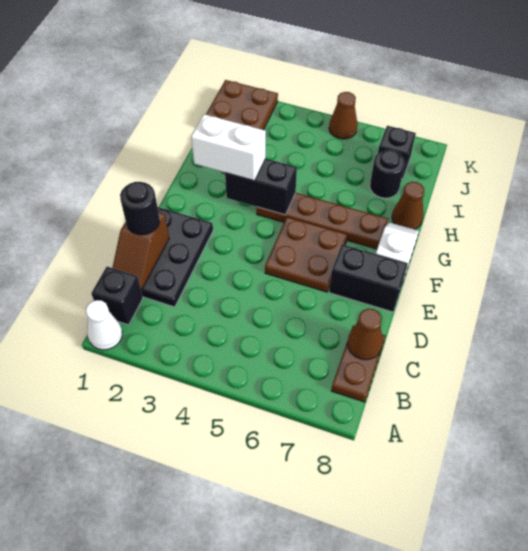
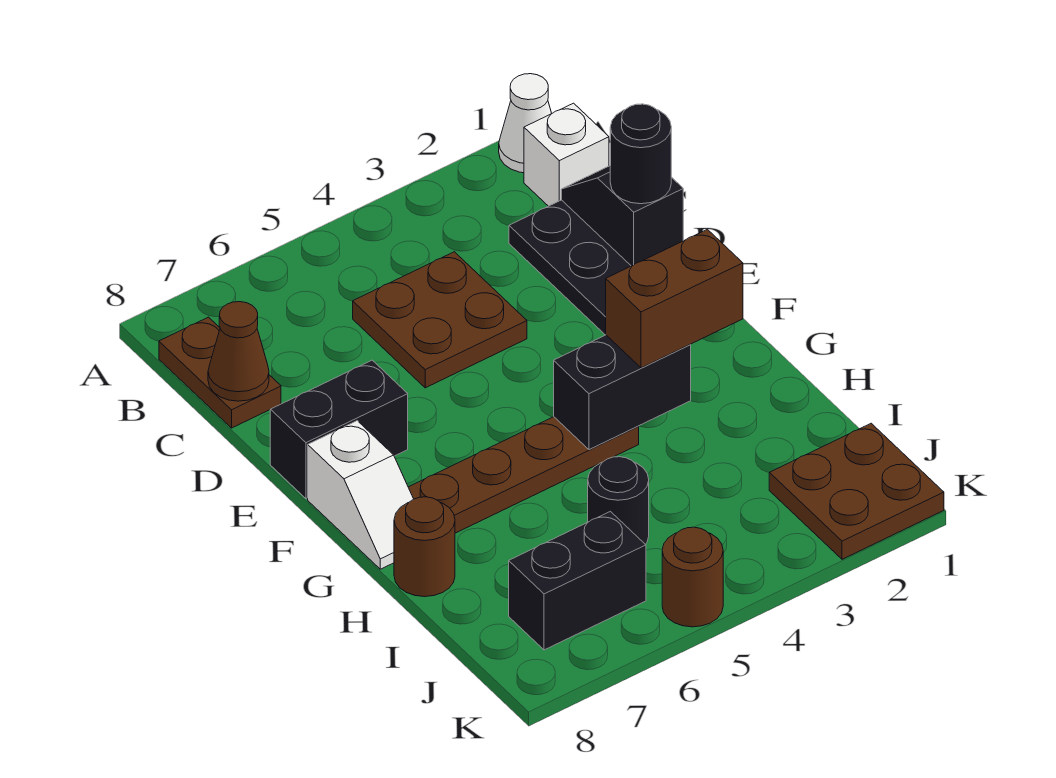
black 1x1 brick [91,267,143,325] -> white 1x1 brick [524,103,609,206]
brown 1x2 slope [113,212,169,290] -> black 1x2 slope [561,166,683,266]
brown 2x2 plate [265,217,348,292] -> brown 2x2 plate moved to [353,252,527,388]
white 1x2 brick [191,114,266,181] -> brown 1x2 brick [606,229,743,368]
brown 1x1 cone [392,182,424,229] -> brown 1x1 round brick [394,497,455,597]
black 1x1 round brick [370,150,405,198] -> black 1x1 round brick moved to [588,457,649,545]
black 1x1 brick [378,126,416,179] -> black 1x2 brick [509,512,646,650]
brown 1x1 cone [329,92,358,139] -> brown 1x1 round brick [662,527,723,627]

